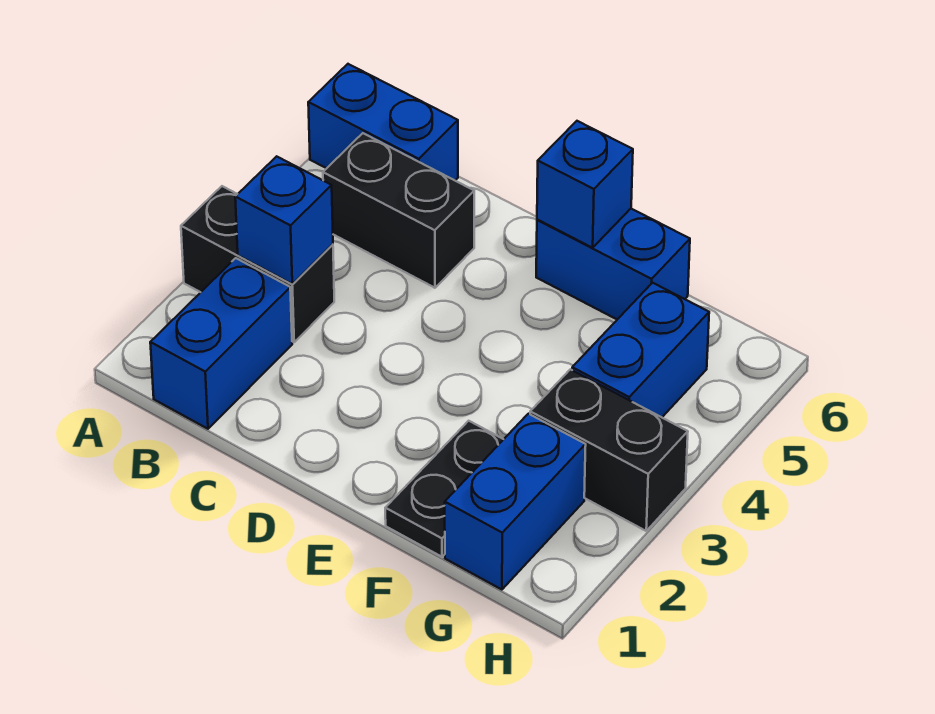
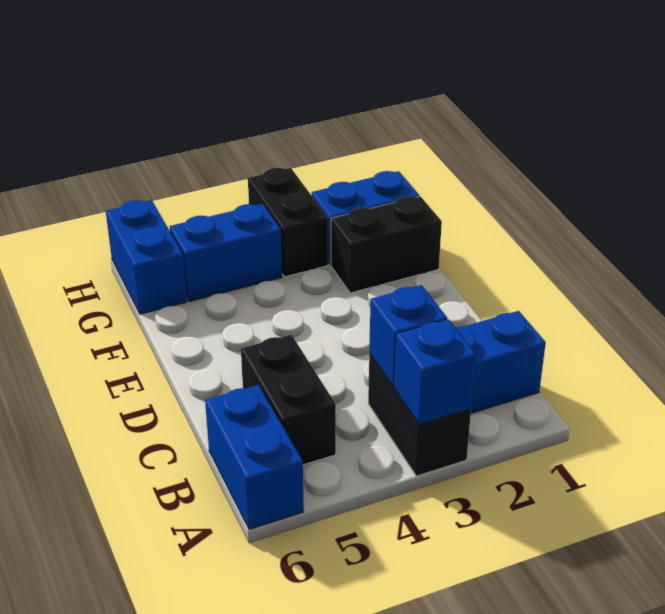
blue 1x2 brick [536,209,690,319] -> blue 1x2 brick moved to [106,200,187,314]
blue 1x1 brick [537,121,633,248] -> blue 1x1 brick moved to [394,319,476,424]
black 1x2 plate [385,421,504,557] -> black 1x2 brick [331,196,442,293]

